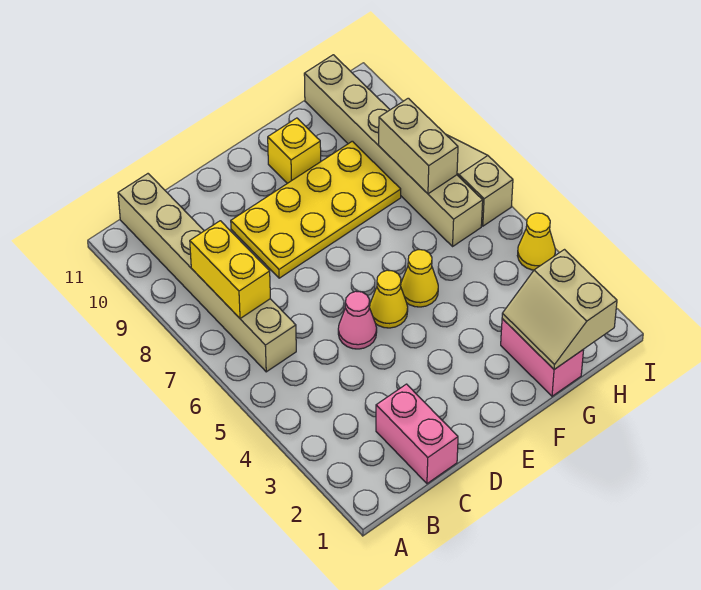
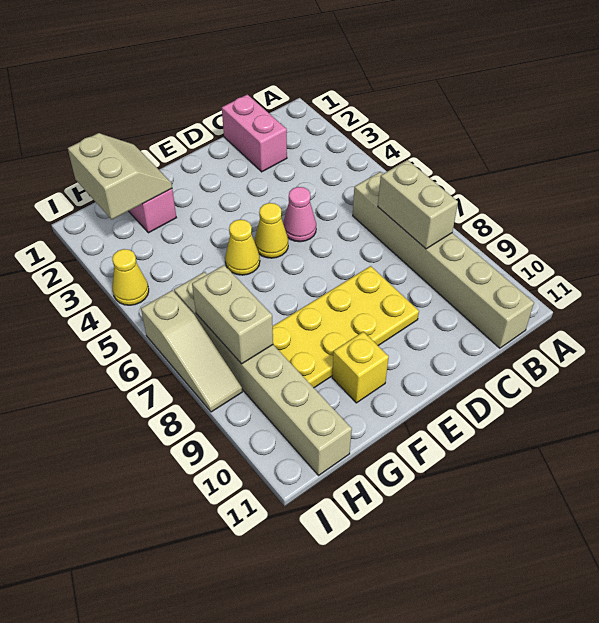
yellow 1x2 brick [190,221,270,319] -> tan 1x2 brick [378,160,458,249]

